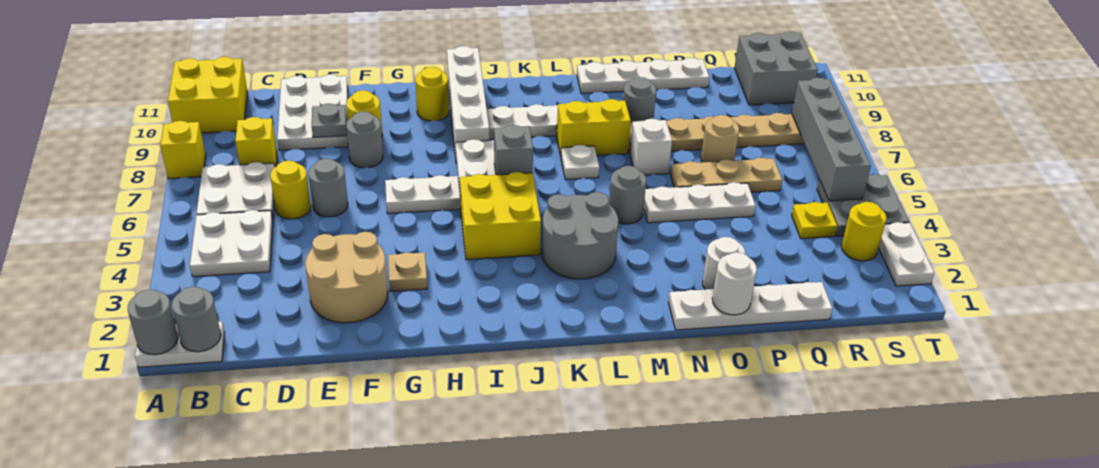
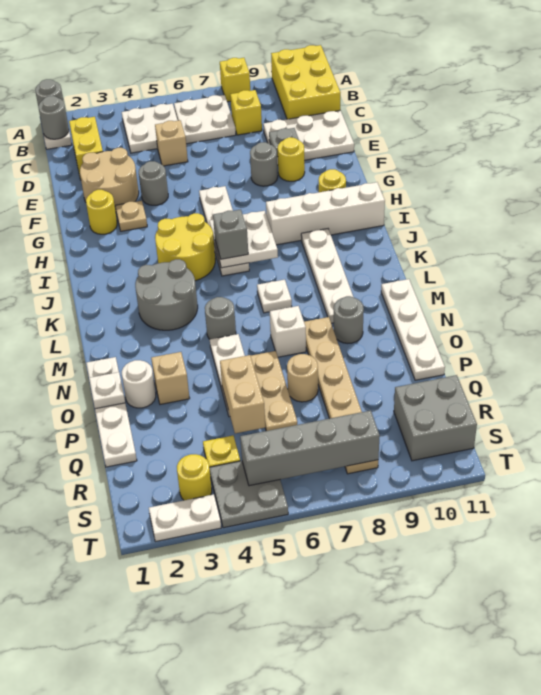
yellow 2x2 brick [168,57,247,133] -> yellow 2x3 brick [271,45,340,119]
none -> tan 1x1 brick [155,120,188,166]
yellow 1x1 round brick [270,161,311,219] -> yellow 1x1 round brick moved to [86,190,117,234]
grey 1x1 round brick [308,159,348,217] -> grey 1x1 round brick moved to [139,161,168,205]
yellow 2x2 brick [460,172,541,260] -> yellow 2x2 round brick [155,213,215,281]
yellow 1x2 brick [557,99,631,156] -> yellow 1x2 brick moved to [69,117,103,180]
white 1x1 round brick [712,252,757,315] -> white 1x1 plate [89,372,125,409]
none -> tan 1x1 brick [151,352,190,404]
none -> tan 1x2 brick [220,355,265,433]

